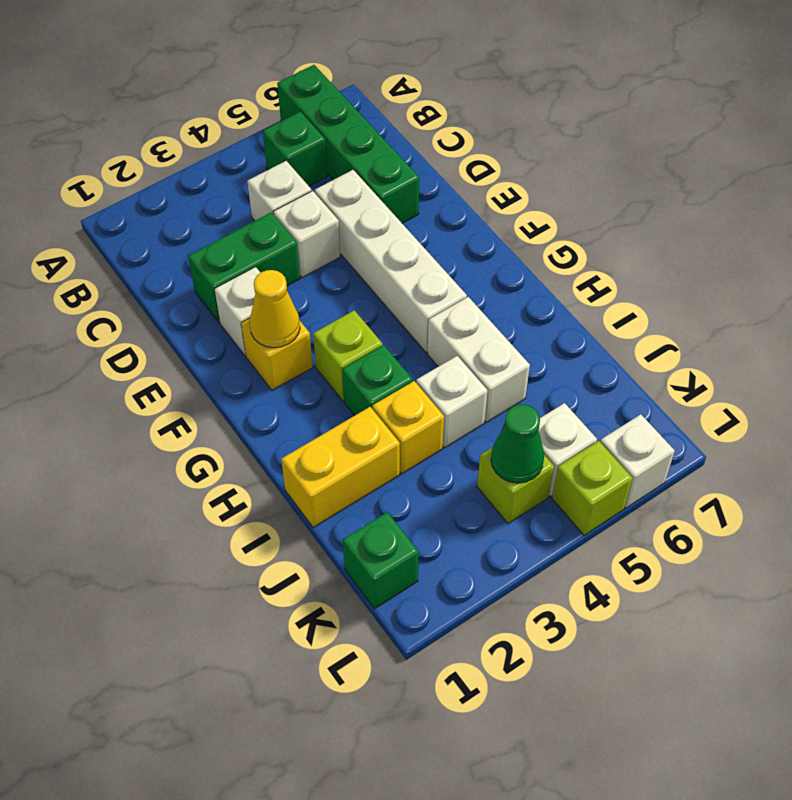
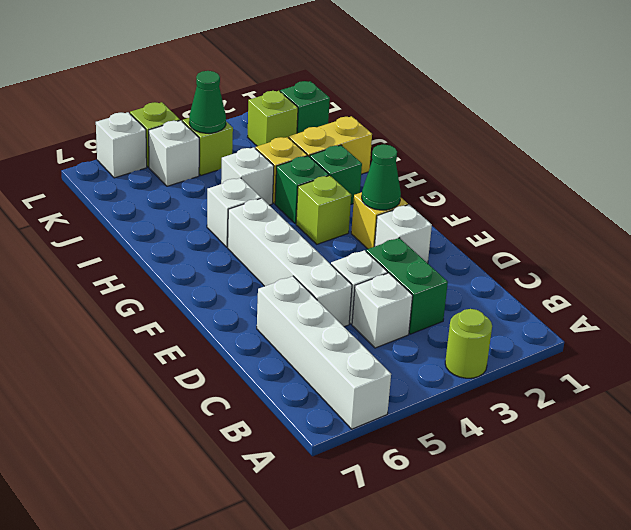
none -> lime 1x1 round brick [445,309,492,378]
green 1x4 brick [277,65,419,223] -> white 1x4 brick [257,276,391,429]
green 1x1 brick [263,112,327,186] -> green 1x1 brick moved to [310,145,362,204]
green 1x2 brick [188,212,300,323] -> green 1x2 brick turned to [366,238,448,334]
yellow 1x1 cone [250,270,300,348] -> green 1x1 cone [362,144,401,210]
white 1x2 brick [428,297,530,422] -> white 1x1 brick [207,178,261,247]
none -> lime 1x1 brick [248,91,298,146]

